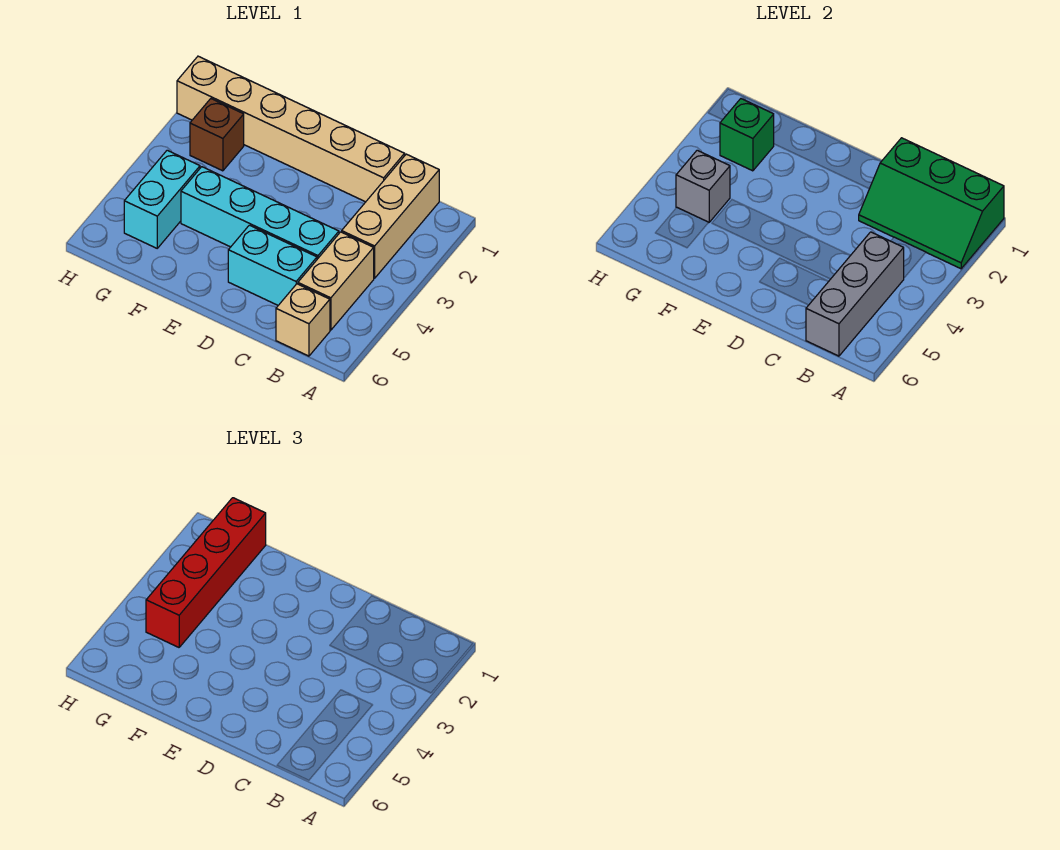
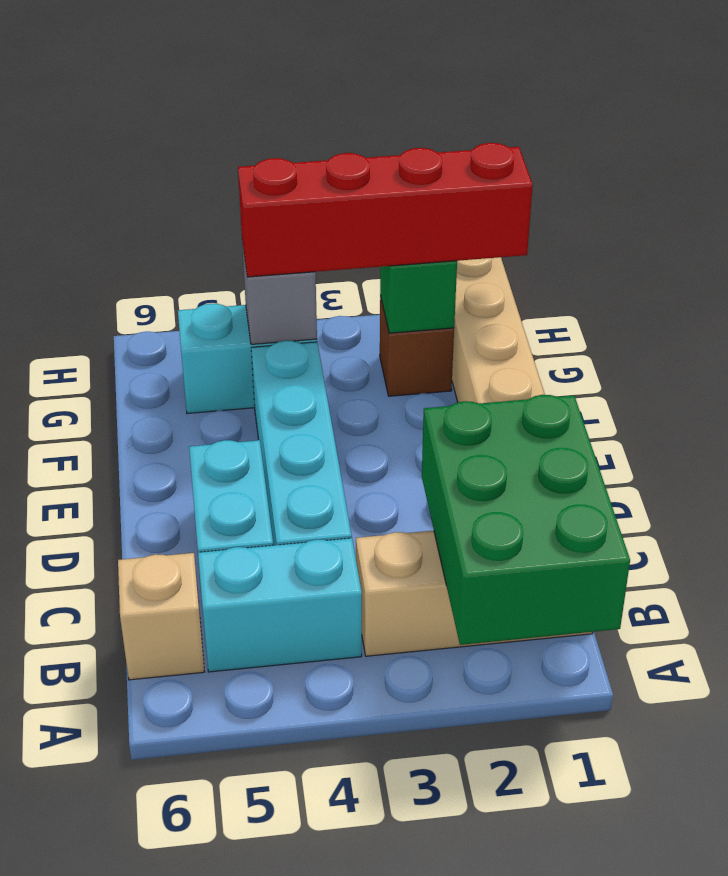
green 2x3 slope [859,138,1004,269] -> green 2x3 brick [422,395,630,645]
tan 1x2 brick [298,232,374,330] -> cyan 1x2 brick [198,538,362,672]
grey 1x3 brick [806,232,904,356] -> none

